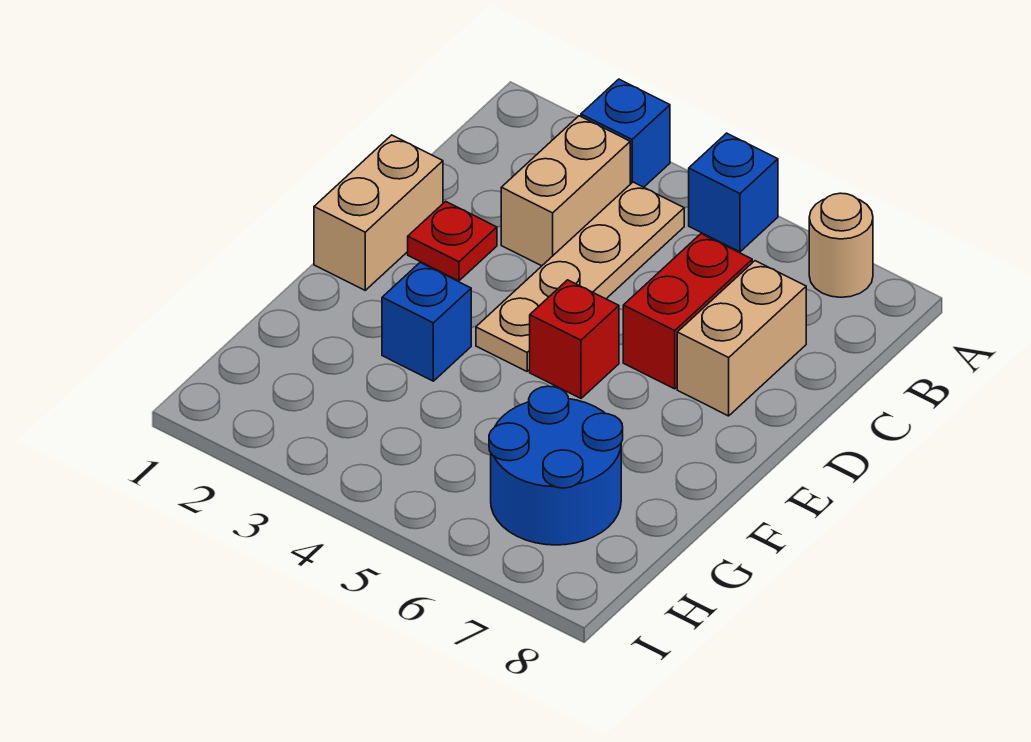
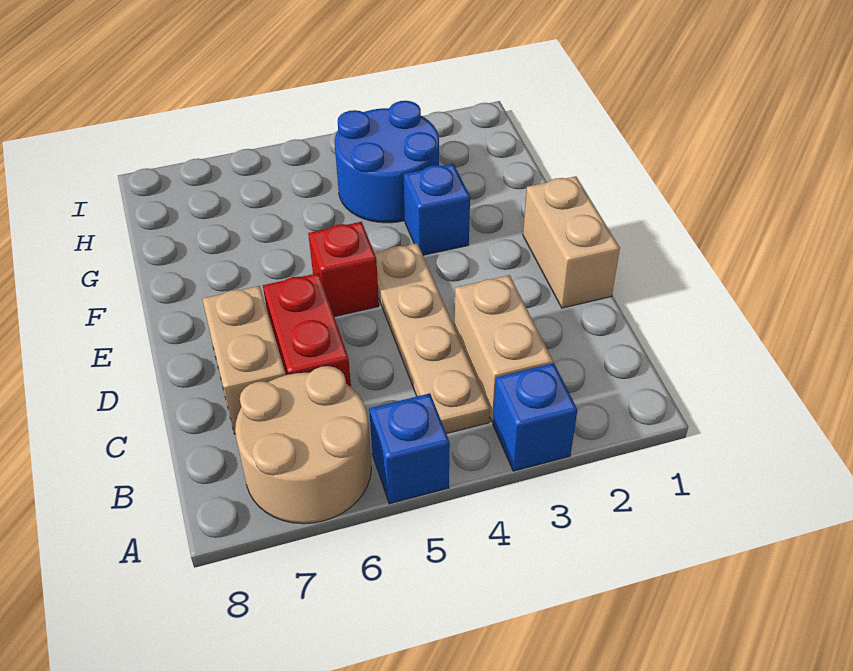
tan 1x1 round brick [809,193,873,297] -> tan 2x2 round brick [235,366,371,524]
red 1x1 plate [408,201,497,281] -> none
blue 2x2 round brick [489,386,623,545] -> blue 2x2 round brick moved to [335,101,439,223]

